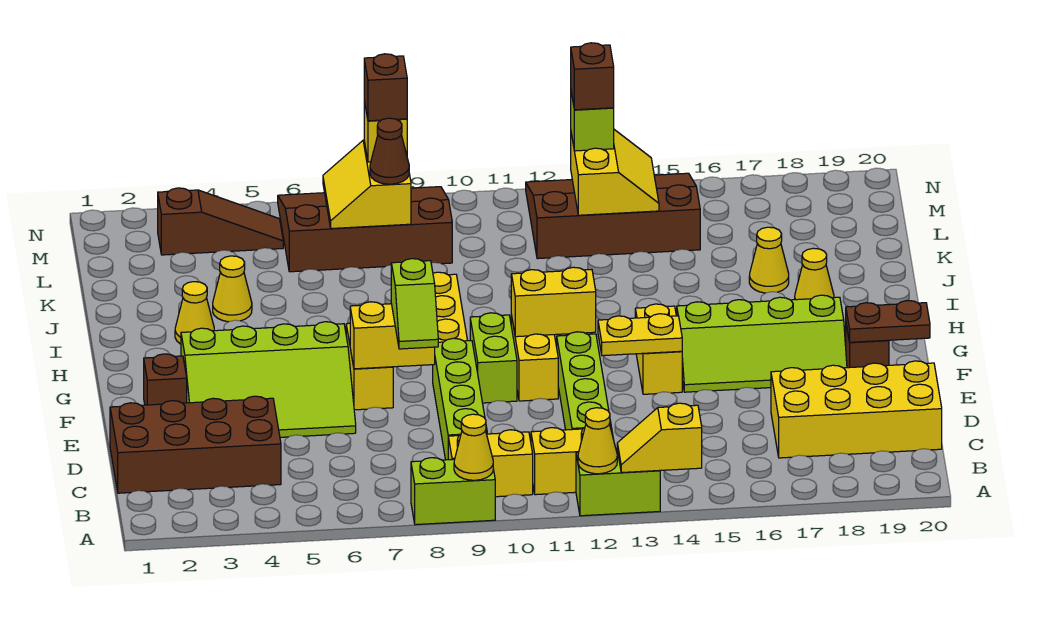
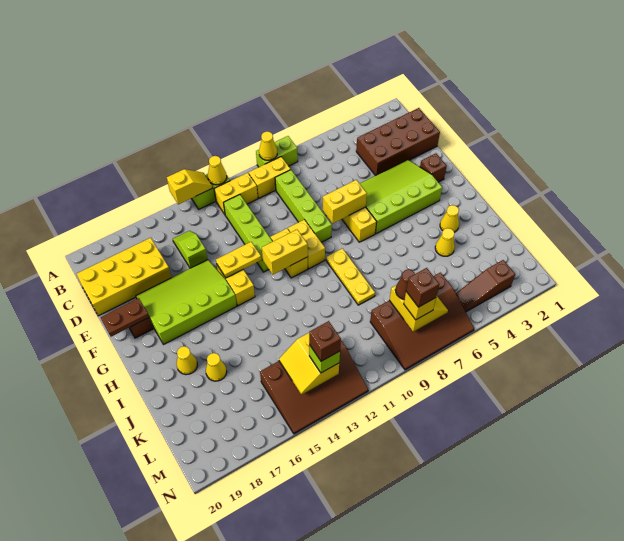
lime 1x2 slope [391,259,438,349] -> lime 1x2 slope moved to [173,231,208,268]
lime 1x2 brick [470,313,517,403] -> yellow 1x2 brick [288,220,325,269]
lime 2x4 slope [677,295,847,392] -> lime 3x4 slope [136,260,237,345]

